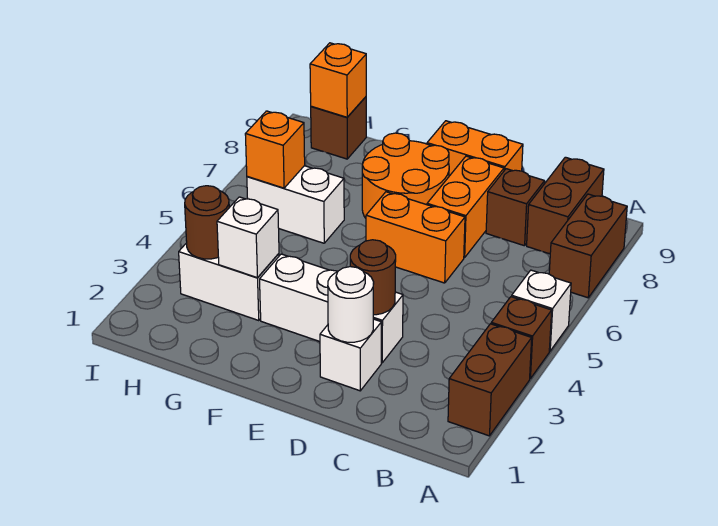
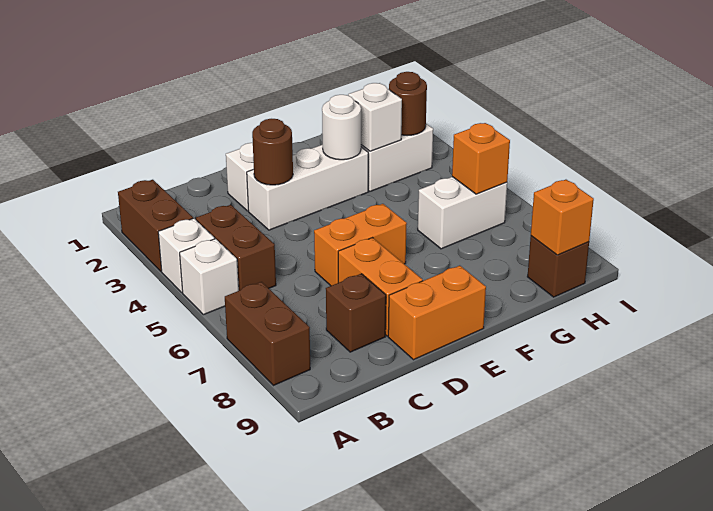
brown 1x1 brick [491,297,552,378] -> white 1x1 brick [158,218,215,293]
brown 1x2 brick [527,157,604,254] -> brown 1x2 brick moved to [196,205,276,290]
white 1x1 round brick [328,267,374,342] -> white 1x1 round brick moved to [322,95,361,160]
orange 2x2 round brick [362,133,449,218] -> none

